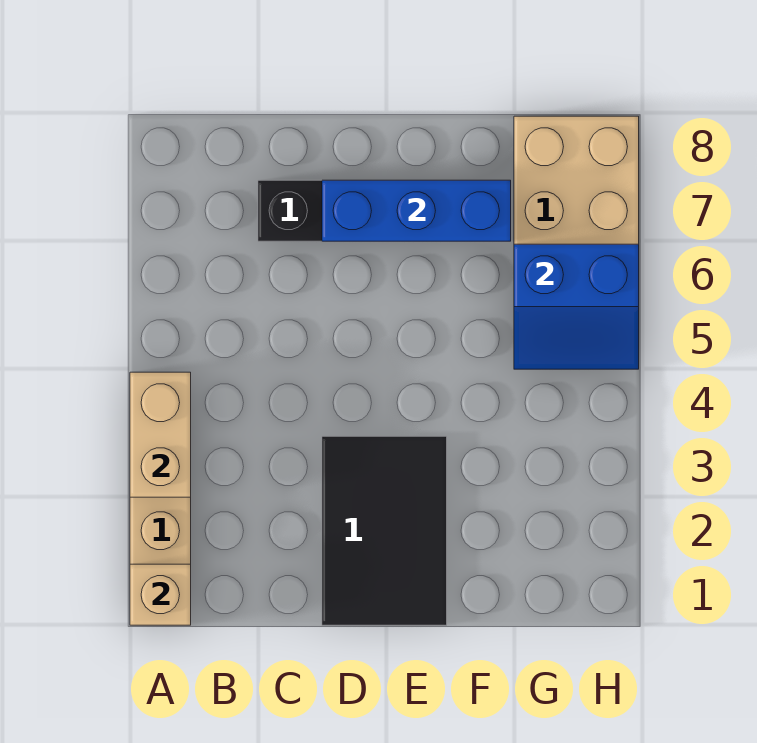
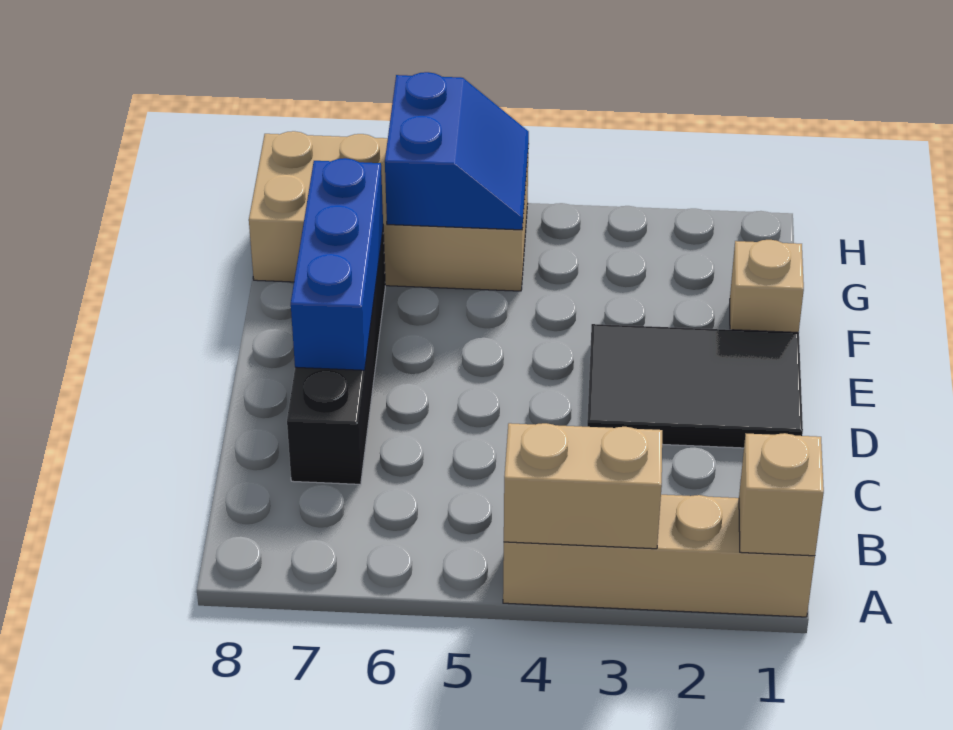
none -> tan 1x1 brick [730,240,804,332]

